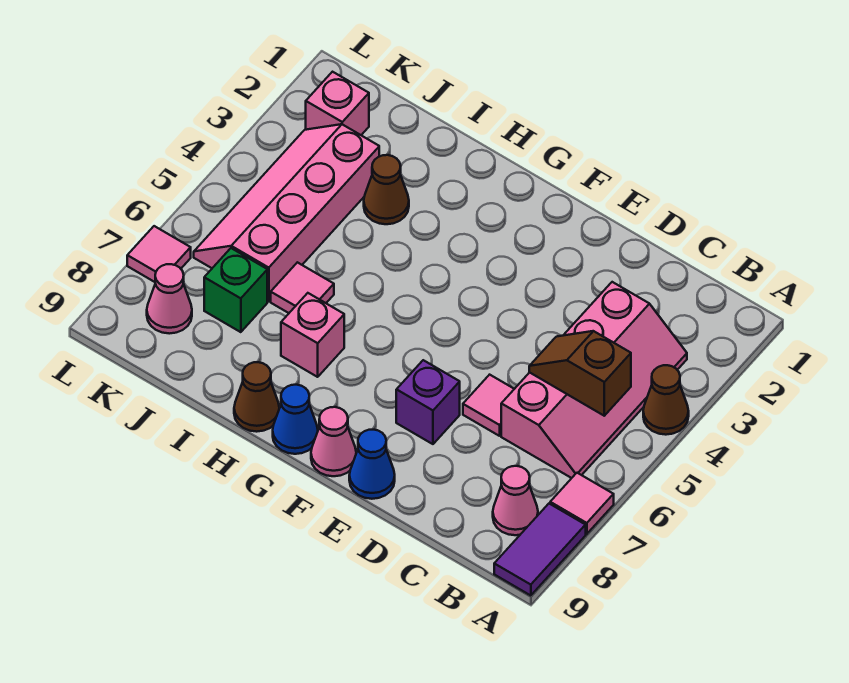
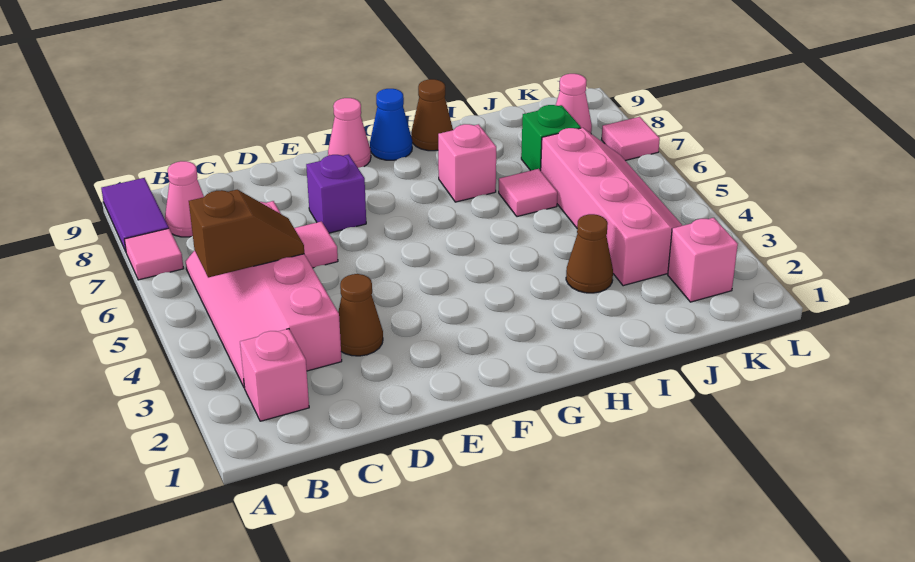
brown 1x1 cone [643,365,689,435] -> brown 1x1 cone moved to [338,274,383,356]
none -> pink 1x1 brick [240,329,309,421]
blue 1x1 cone [349,430,395,499] -> none

